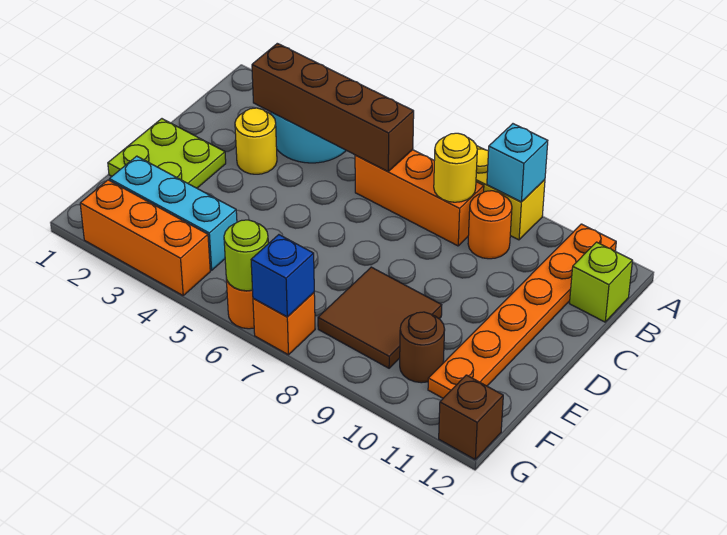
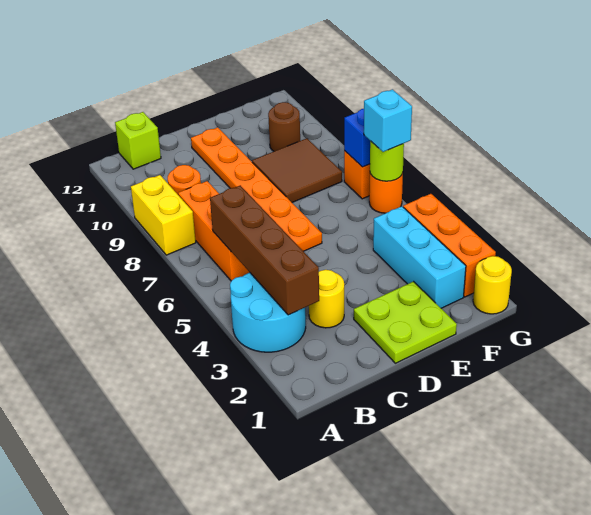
cyan 1x1 brick [487,124,548,202] -> cyan 1x1 brick moved to [364,89,412,152]
orange 1x6 plate [428,224,616,398] -> orange 1x6 plate turned to [191,127,322,251]
yellow 1x1 round brick [434,133,477,202] -> yellow 1x1 round brick moved to [473,256,512,314]
brown 1x1 brick [439,375,503,459] -> none

